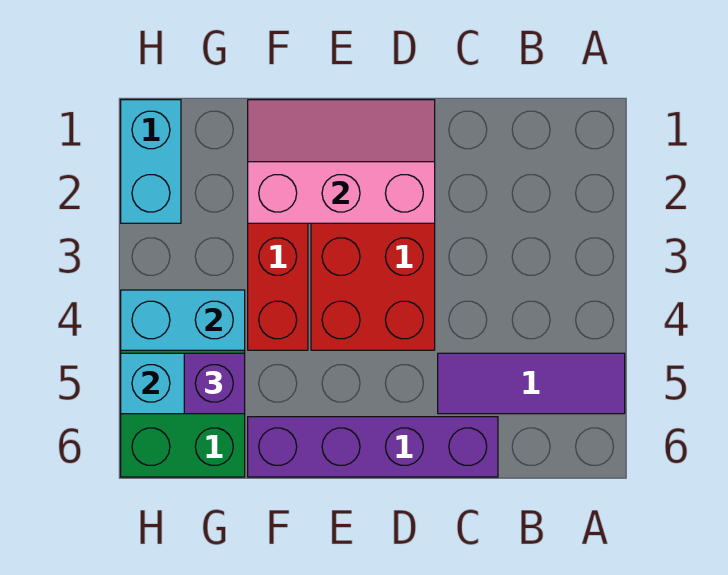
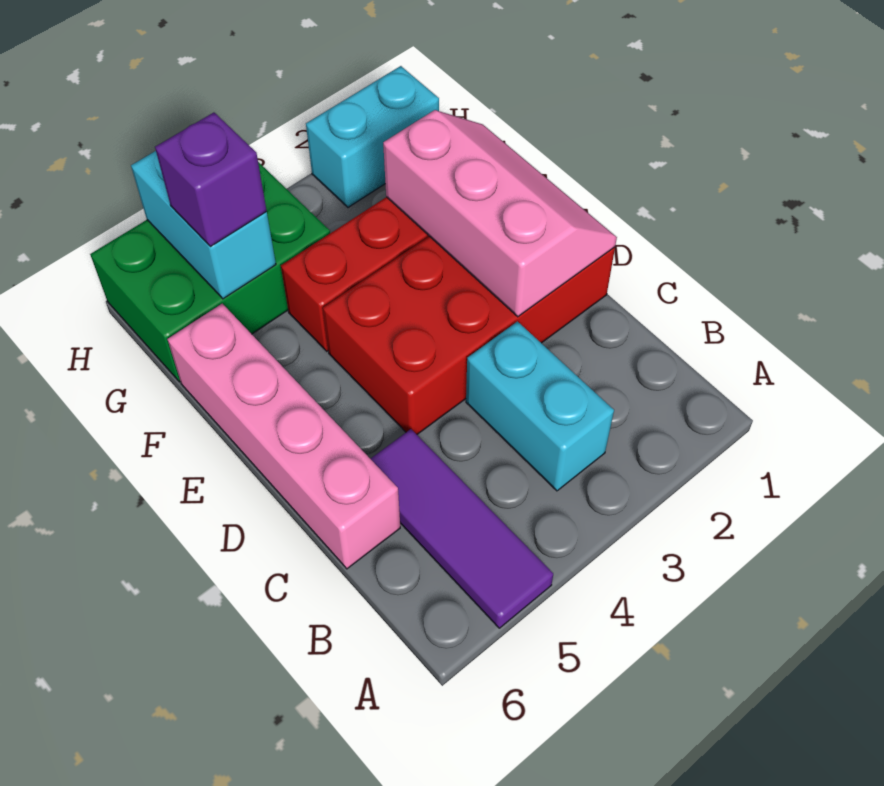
purple 1x4 brick [248,417,498,477] -> pink 1x4 brick [168,304,400,569]
cyan 1x2 brick [121,290,245,350] -> cyan 1x2 brick moved to [466,322,614,491]

